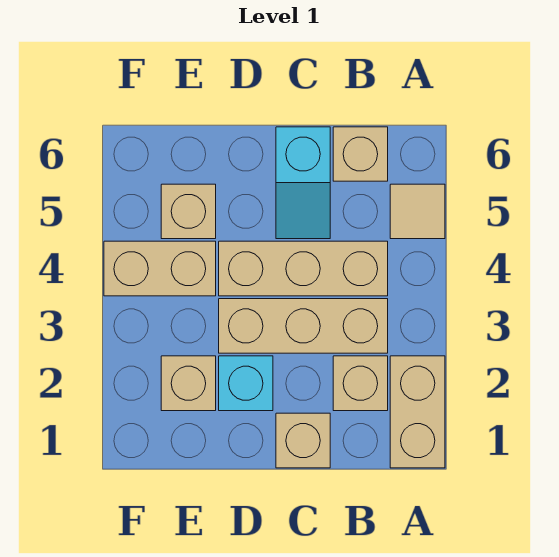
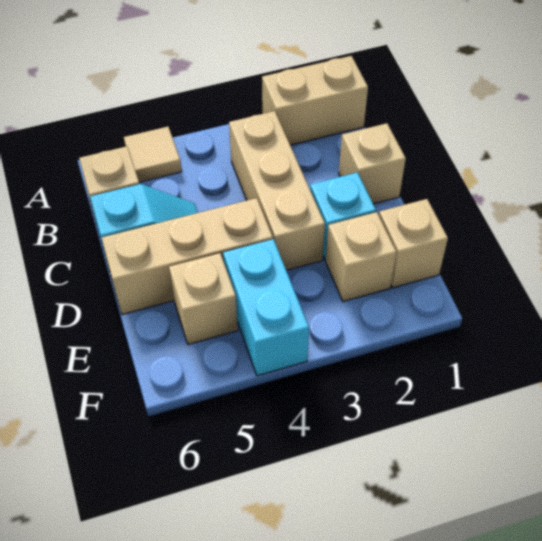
tan 1x1 brick [333,356,388,411] -> tan 1x1 brick moved to [379,199,448,288]
tan 1x3 brick [219,241,388,296] -> tan 1x3 brick turned to [101,198,273,315]
tan 1x2 brick [104,241,216,296] -> cyan 1x2 brick [223,239,309,376]

